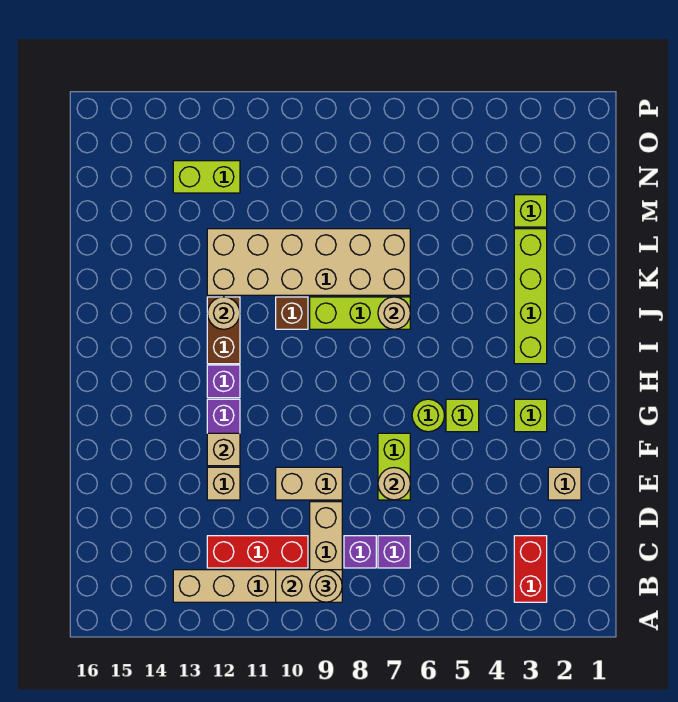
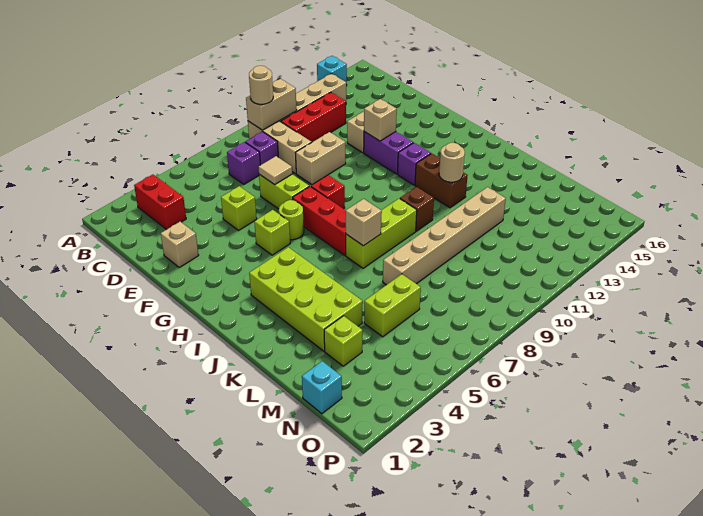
none -> cyan 1x1 brick [317,56,347,86]
tan 1x1 round brick [378,468,410,500] -> tan 1x1 tile [259,156,292,185]
lime 1x1 brick [514,399,547,432] -> lime 1x1 brick moved to [221,186,257,230]
none -> red 1x3 brick [293,186,346,255]
none -> red 1x1 brick [311,175,345,209]
lime 1x4 brick [514,229,547,364] -> lime 2x4 brick [249,247,363,351]
tan 1x1 round brick [378,297,410,329] -> tan 1x1 brick [346,199,382,246]
tan 2x6 brick [207,229,410,295] -> tan 1x6 brick [383,187,506,285]
none -> cyan 1x1 brick [302,361,342,414]
lime 1x2 brick [173,161,240,193] -> lime 1x2 brick moved to [364,274,421,337]

